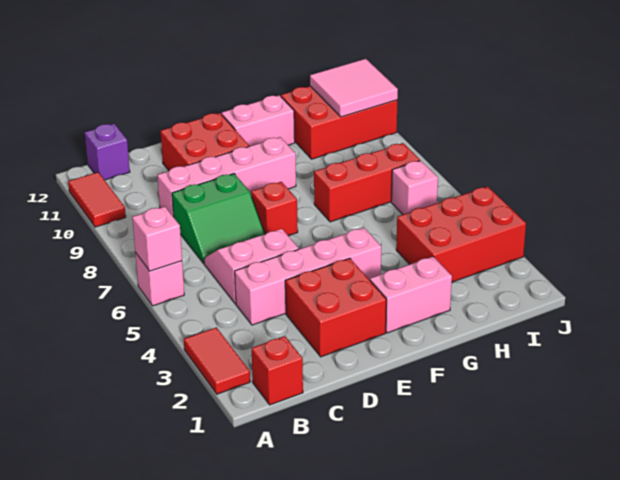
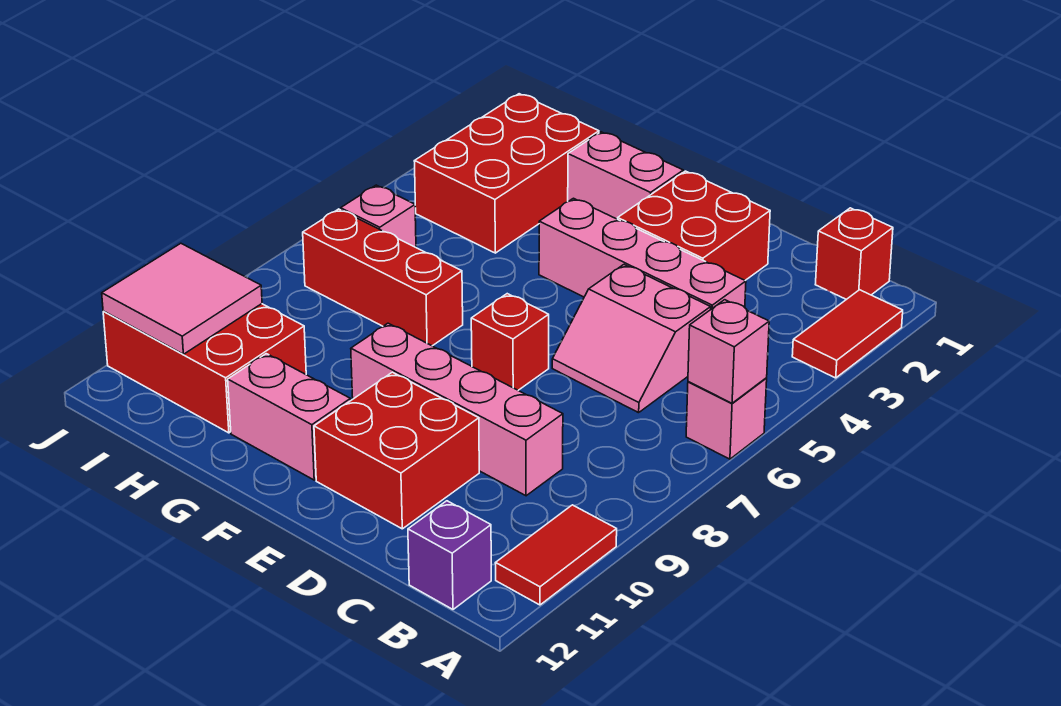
green 2x2 slope [172,174,265,263] -> none
red 2x3 brick [396,186,526,282] -> red 2x3 brick turned to [414,94,599,253]

